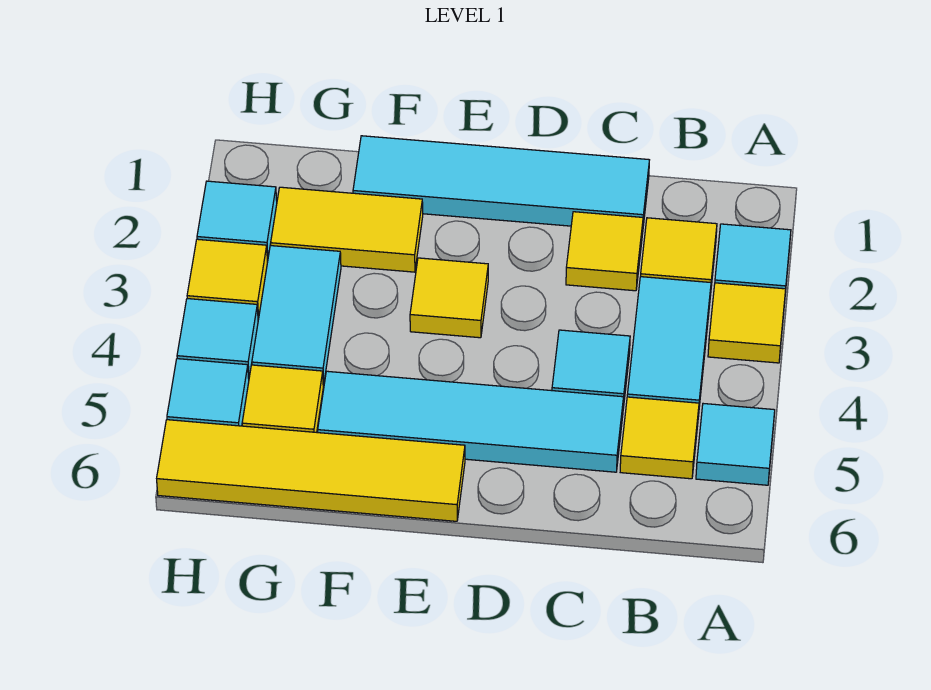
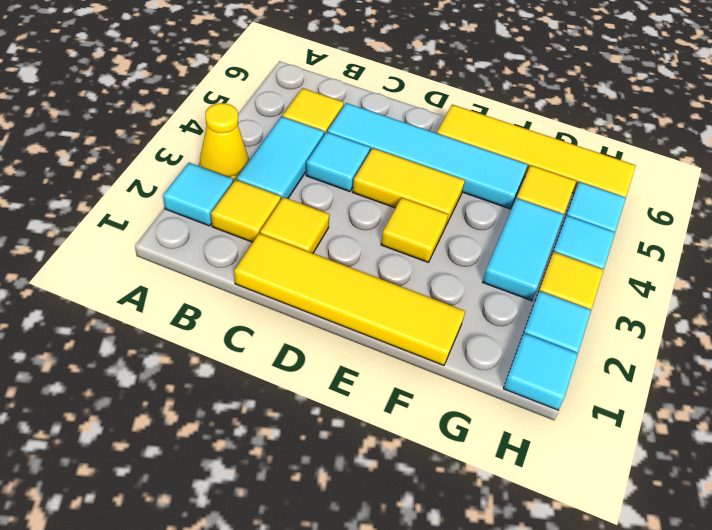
yellow 1x1 tile [708,283,786,363] -> yellow 1x1 cone [200,103,249,182]
cyan 1x1 tile [696,404,775,485] -> cyan 1x1 tile moved to [503,333,578,410]
cyan 1x4 tile [353,136,649,226] -> yellow 1x4 tile [234,233,465,365]
yellow 1x2 tile [271,187,423,272] -> yellow 1x2 tile moved to [353,148,465,225]

